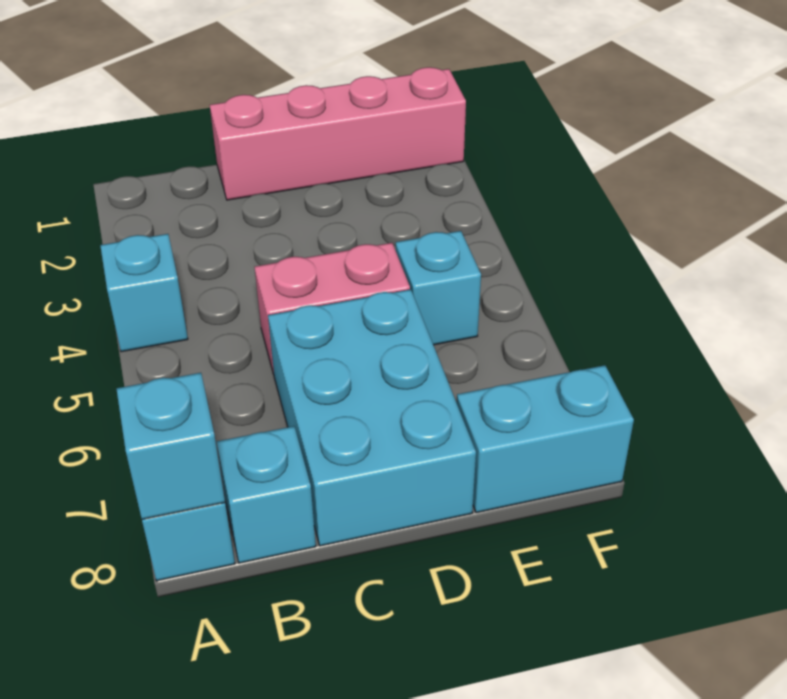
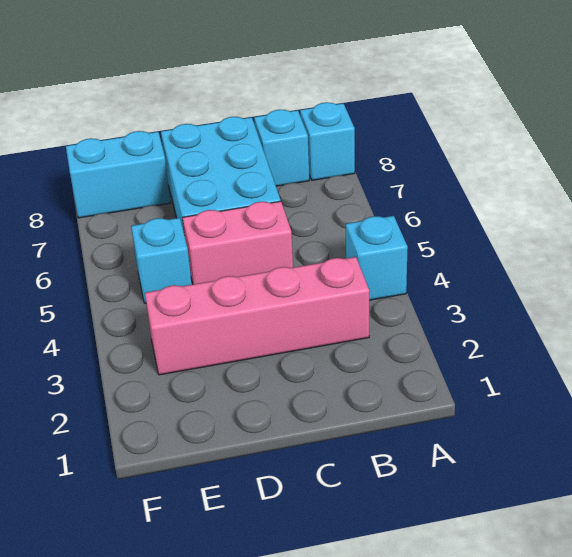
cyan 1x1 brick [117,373,225,519] -> none
pink 1x4 brick [210,67,466,200] -> pink 1x4 brick moved to [145,257,369,375]

